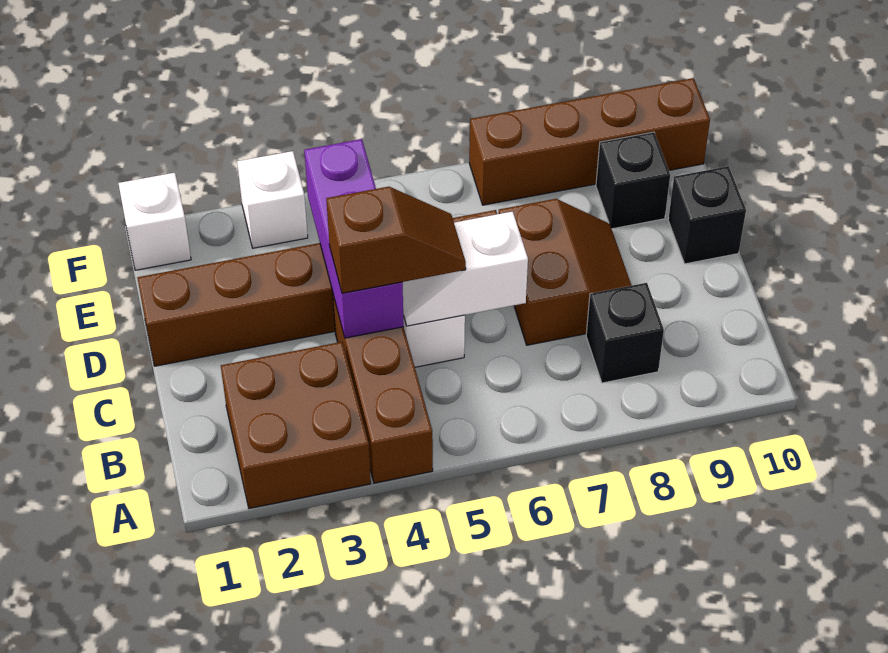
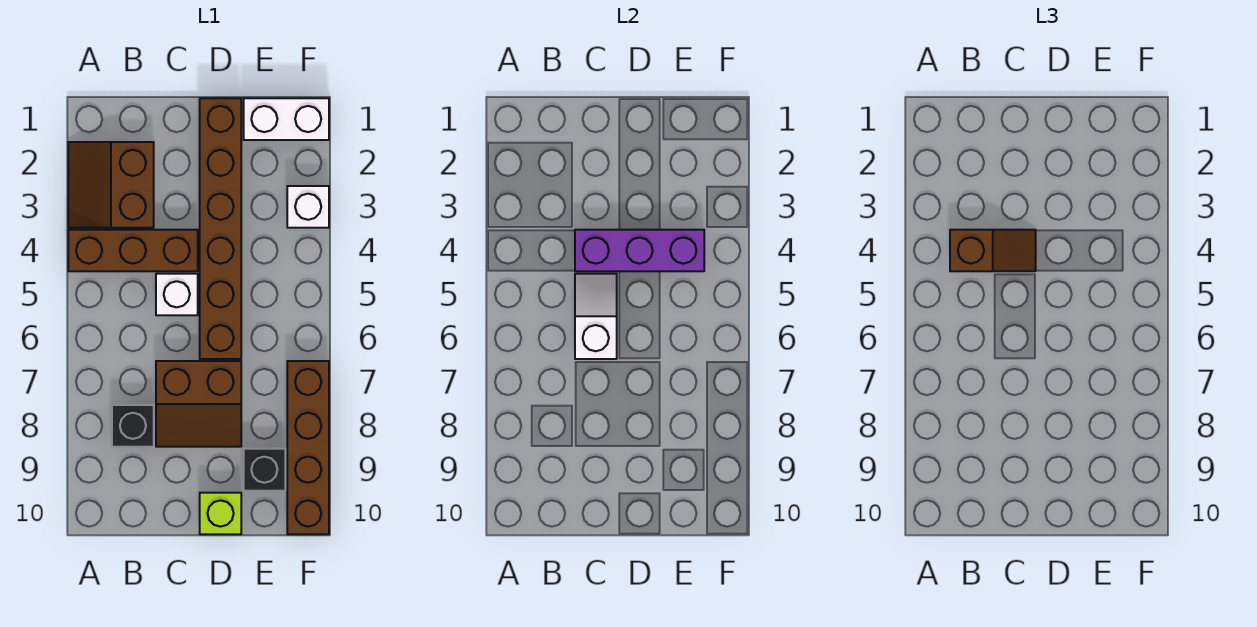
brown 2x2 brick [221,342,371,509] -> brown 2x2 slope [68,142,154,228]
brown 1x2 slope [326,187,466,293] -> brown 1x2 slope turned to [950,230,1036,271]
black 1x1 brick [668,166,746,264] -> lime 1x1 brick [200,493,241,534]
white 1x1 brick [118,173,191,270] -> white 1x2 brick [244,98,329,140]

